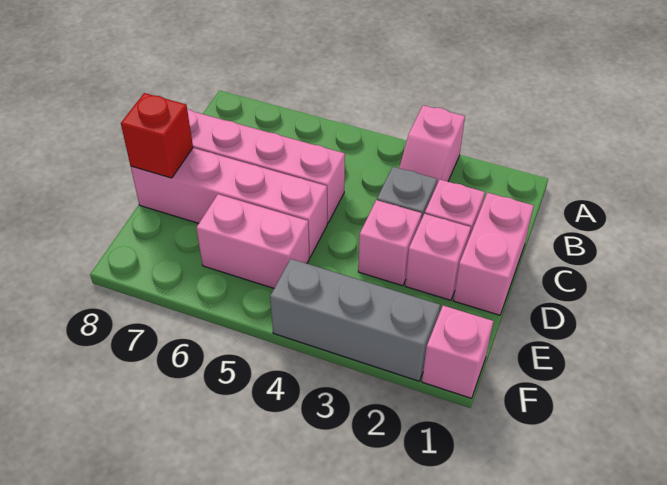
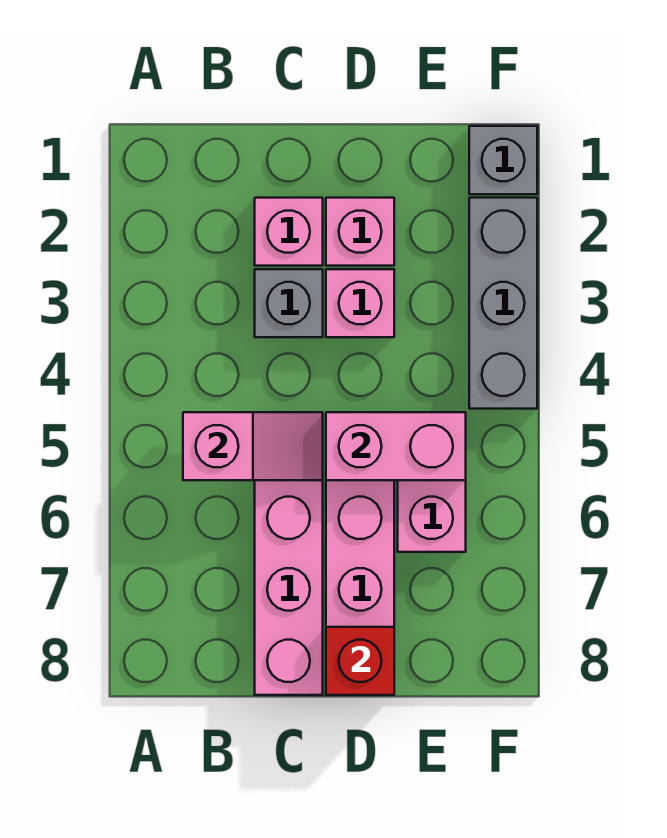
pink 1x2 slope [399,105,465,186] -> pink 1x2 slope moved to [183,412,323,480]
pink 1x2 brick [453,193,534,315] -> pink 1x2 brick moved to [326,412,466,480]
pink 1x1 brick [422,306,494,398] -> grey 1x1 brick [469,126,537,194]

